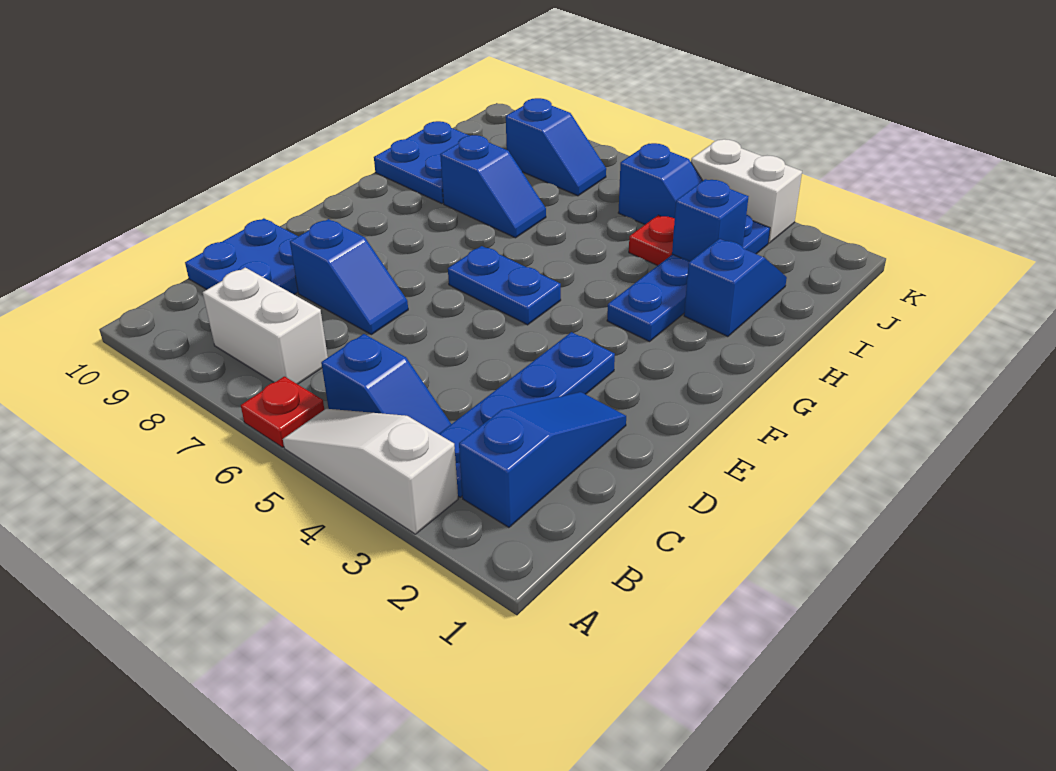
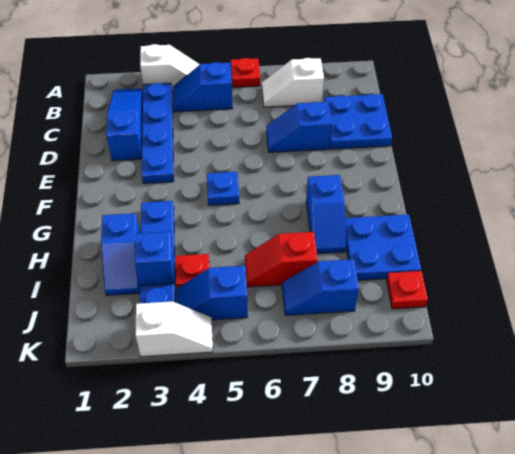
white 1x3 slope [283,409,458,534] -> white 1x2 slope [140,44,200,90]
blue 1x3 slope [459,392,626,527] -> blue 1x3 slope turned to [106,88,143,161]
white 1x2 brick [203,268,328,384] -> white 1x2 slope [262,58,324,107]
blue 1x2 plate [448,246,561,325] -> blue 1x1 plate [207,172,239,205]
blue 1x2 slope [440,135,546,238] -> blue 1x2 slope turned to [306,175,346,254]
none -> red 1x2 slope [245,232,318,287]
none -> red 1x1 plate [387,271,428,309]
white 1x2 brick [691,139,802,243] -> white 1x2 slope [135,302,213,357]

